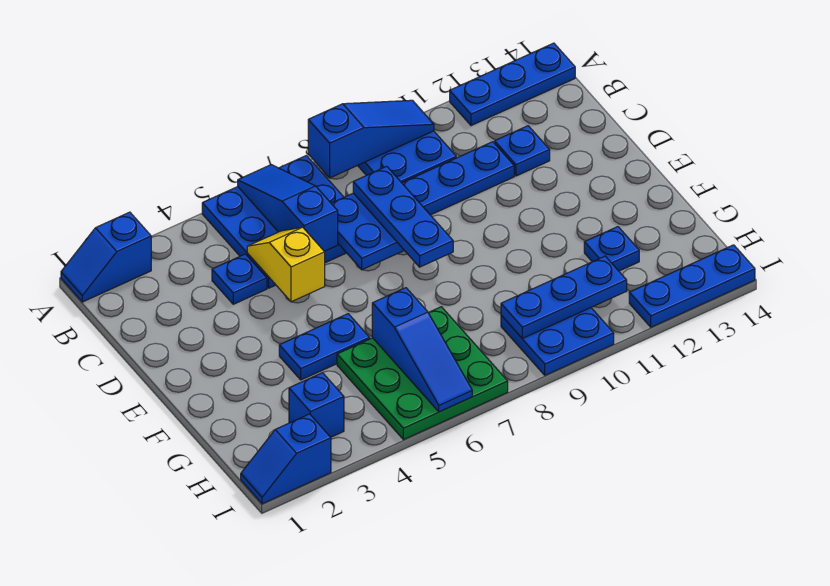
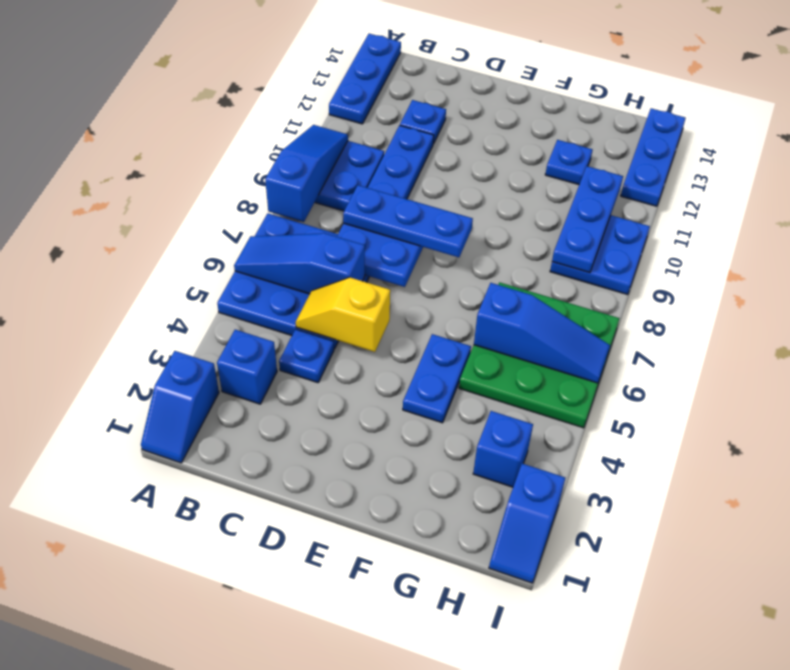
none -> blue 1x1 brick [217,330,277,404]

